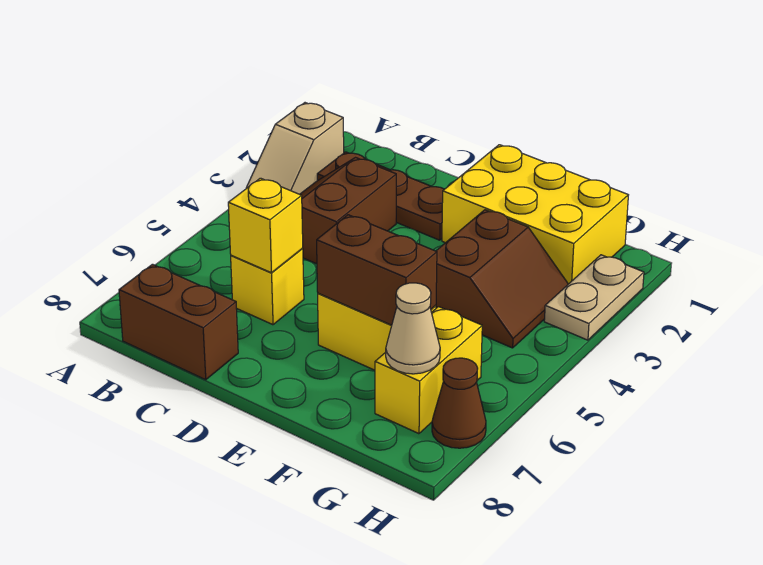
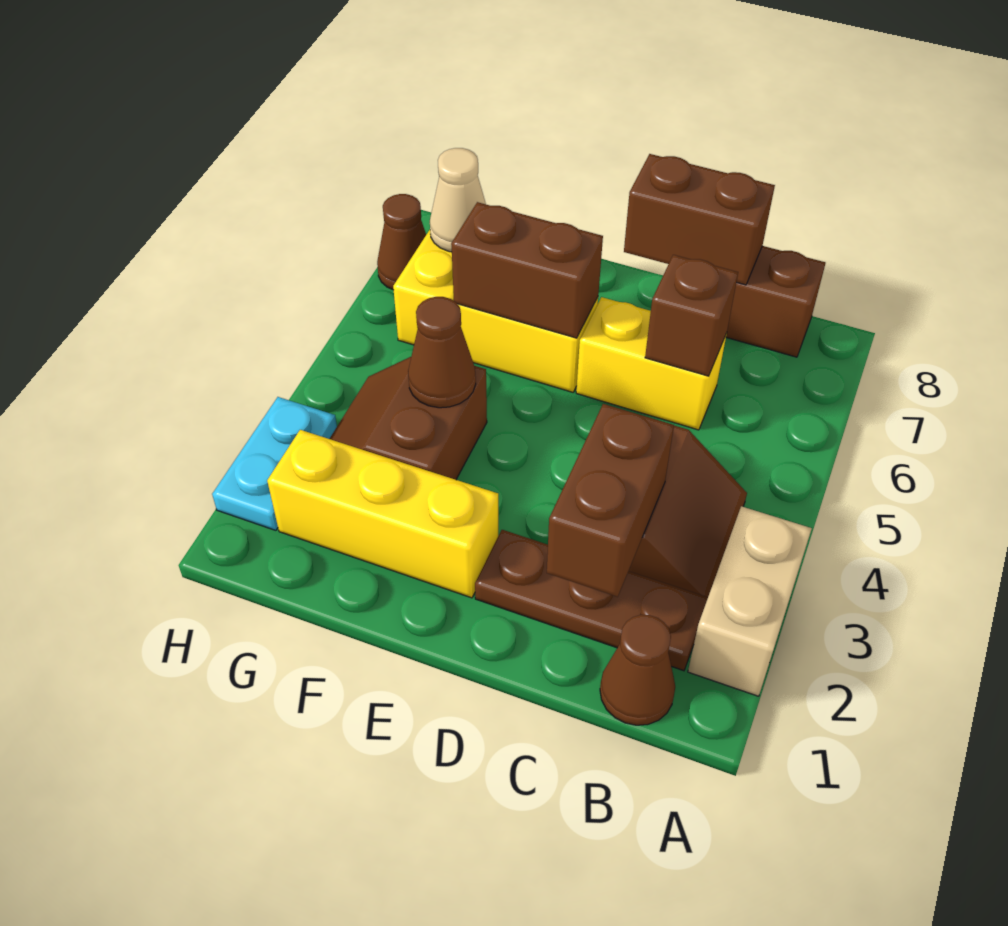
tan 1x2 slope [247,103,344,194] -> tan 1x2 brick [688,506,812,696]
none -> brown 1x1 cone [600,615,675,725]
none -> brown 1x2 brick [547,404,674,597]
yellow 1x1 brick [231,248,304,325] -> yellow 1x2 brick [576,297,727,430]
yellow 1x1 brick [228,178,303,273] -> brown 1x1 brick [645,255,738,376]
none -> brown 1x2 brick [624,154,775,285]
yellow 2x3 brick [442,145,628,284] -> yellow 1x3 brick [267,430,498,598]
none -> brown 1x1 cone [408,297,476,408]
tan 1x2 plate [544,255,644,340] -> cyan 1x2 plate [212,397,337,530]

